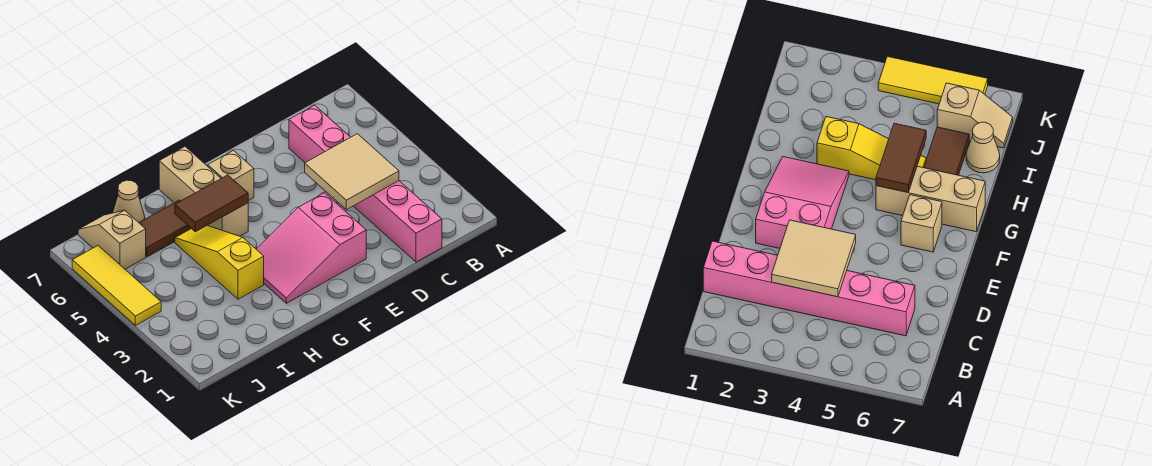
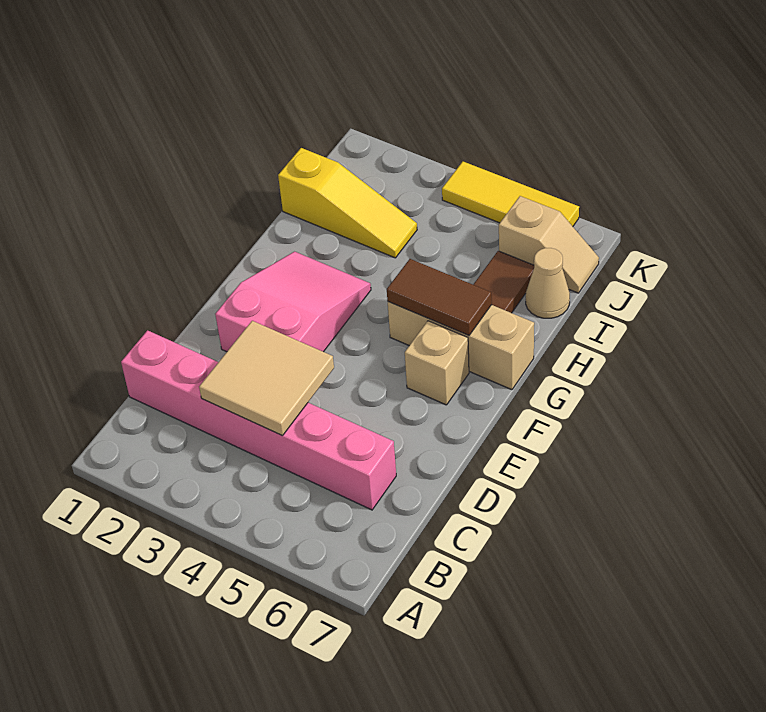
brown 1x2 tile [175,175,248,232] -> brown 1x2 tile turned to [387,259,492,336]
yellow 1x3 slope [175,225,264,299] -> yellow 1x3 slope moved to [278,148,417,258]

